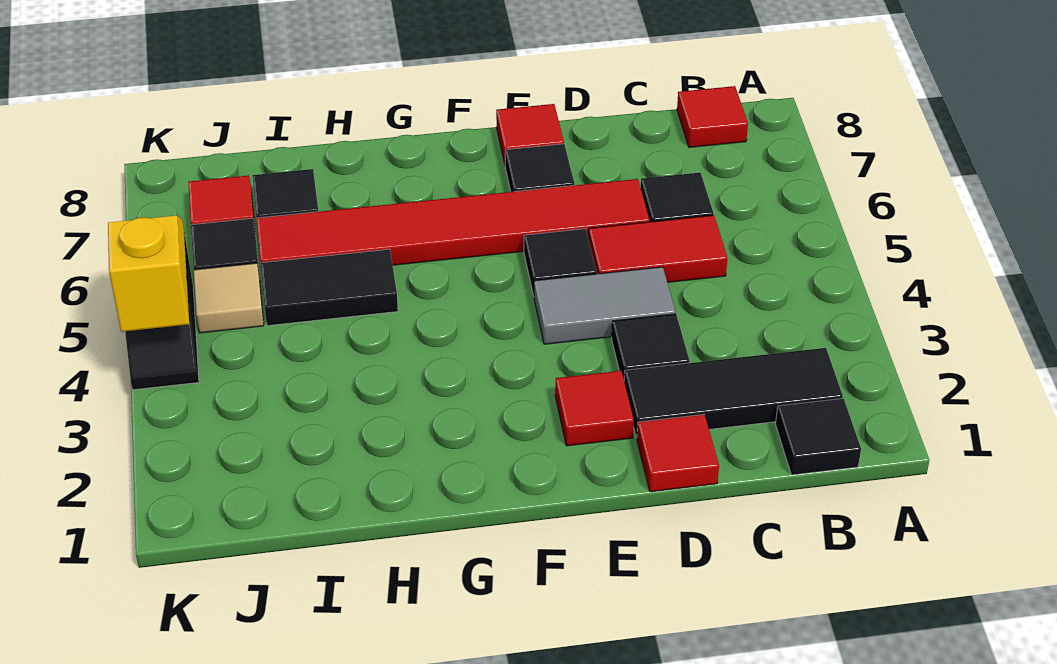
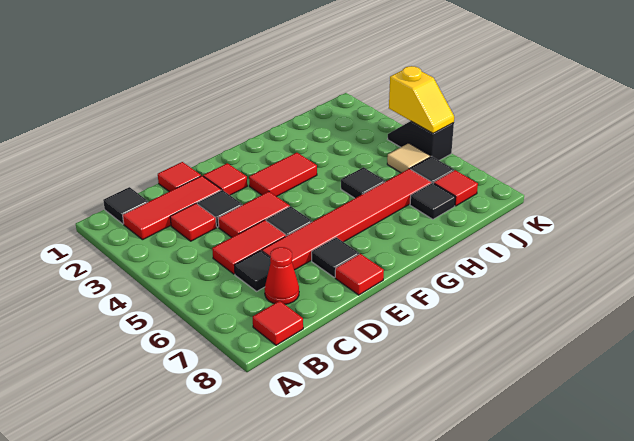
black 1x3 tile [624,348,843,438] -> red 1x3 tile [123,176,221,240]
none -> red 1x1 tile [170,203,216,241]
none -> red 1x1 cone [265,247,299,304]
grey 1x2 tile [534,267,676,344] -> red 1x2 tile [218,192,290,237]
none -> red 1x2 tile [249,153,317,197]
black 1x2 tile [261,249,398,326] -> black 1x1 tile [341,167,385,198]

